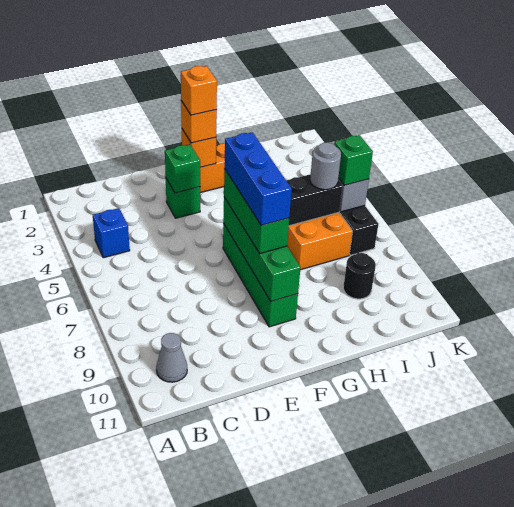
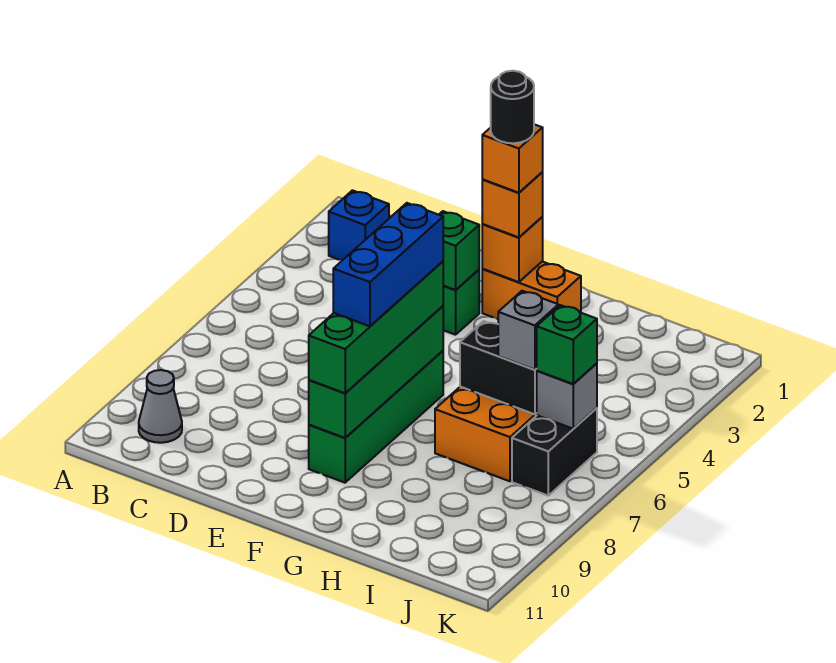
blue 1x1 brick [93,208,130,258] -> blue 1x1 brick moved to [329,190,389,260]
green 1x3 brick [224,169,289,253] -> green 1x4 brick [309,261,443,393]
grey 1x1 round brick [310,142,341,190] -> grey 1x1 brick [498,291,558,370]
black 1x1 round brick [343,253,376,299] -> black 1x1 round brick moved to [491,71,534,143]

